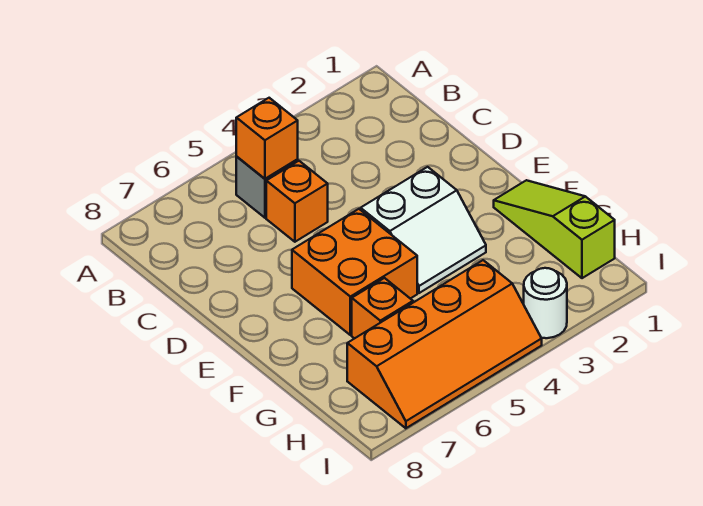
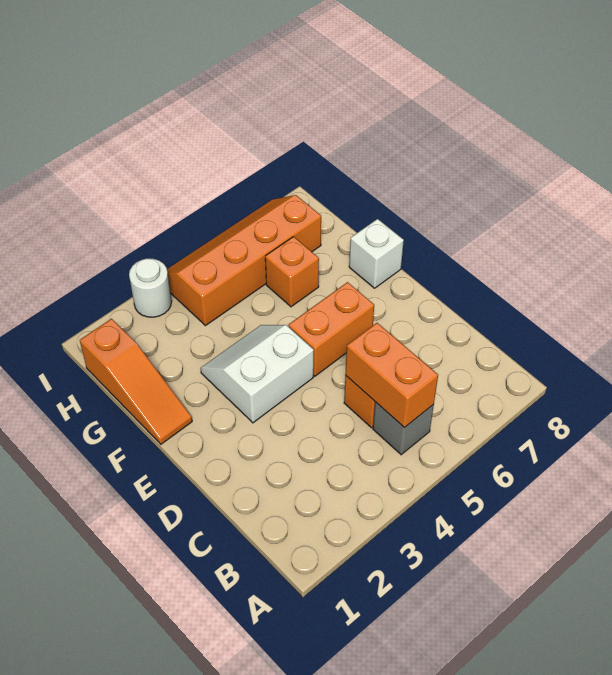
orange 1x1 brick [236,98,298,179] -> orange 1x2 brick [345,323,438,427]
orange 2x2 brick [292,209,417,335] -> orange 1x2 brick [289,282,374,376]
lime 1x3 slope [494,180,615,278] -> orange 1x3 slope [80,319,192,444]
none -> white 1x1 brick [349,219,404,288]

